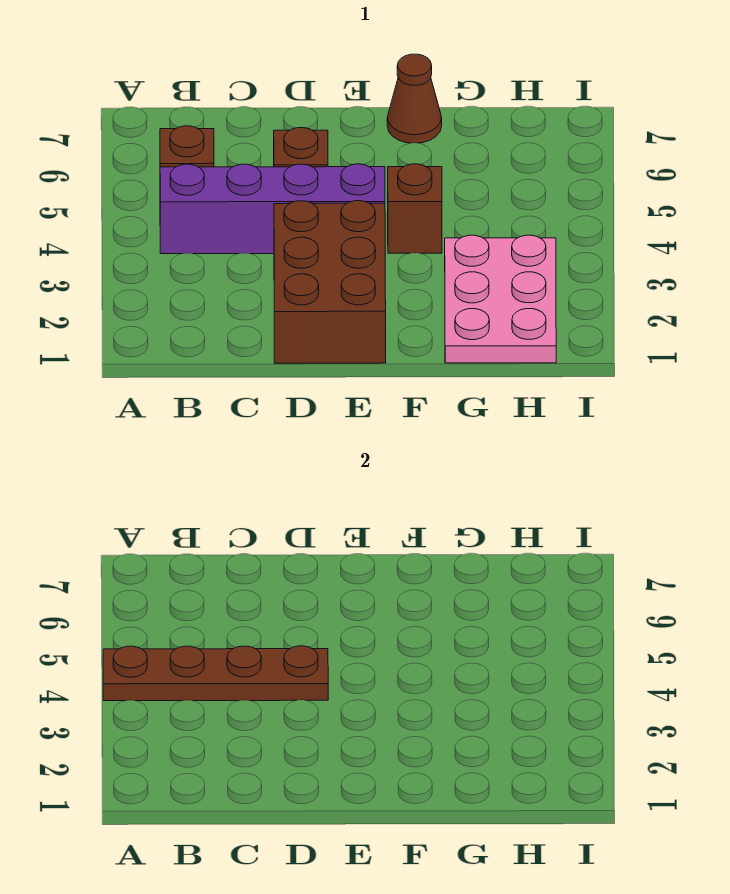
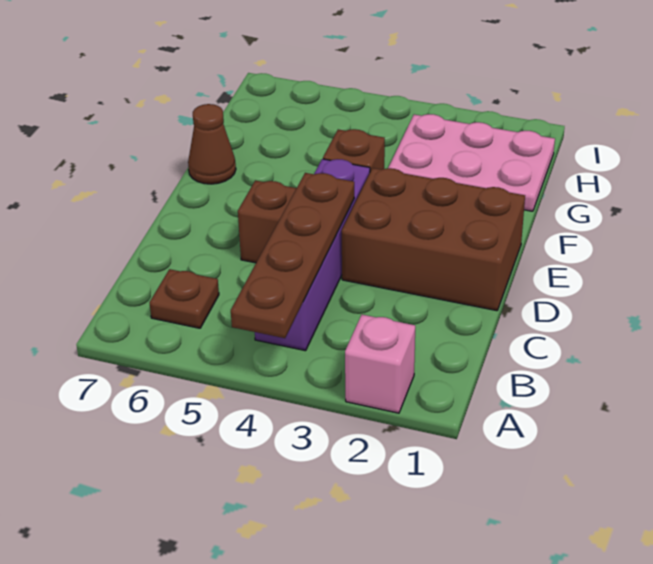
none -> pink 1x1 brick [345,315,415,413]

